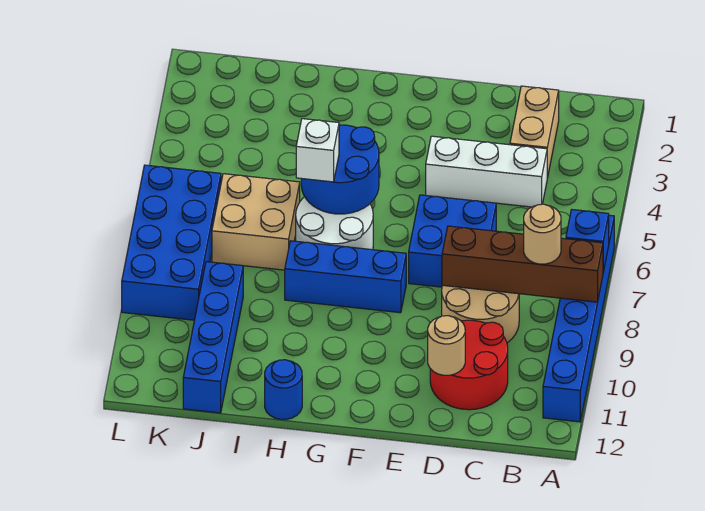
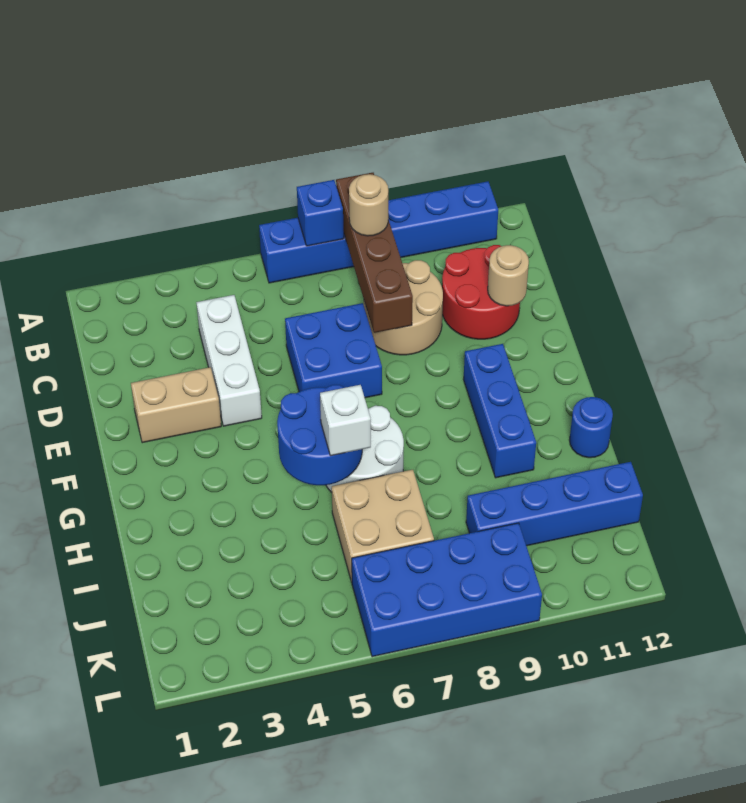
tan 1x2 brick [510,86,559,178] -> tan 1x2 brick moved to [131,367,221,443]
blue 1x3 brick [285,241,406,313] -> blue 1x3 brick moved to [463,344,536,478]

